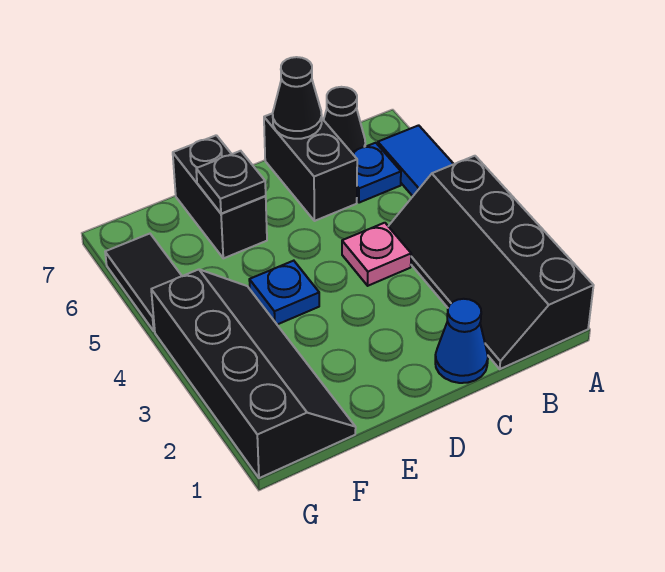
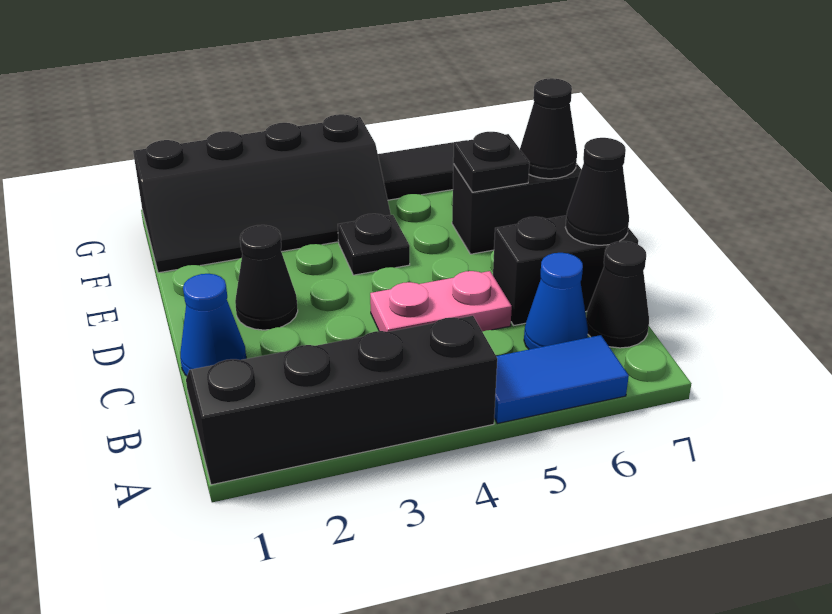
blue 1x1 plate [351,143,401,203] -> blue 1x1 cone [524,253,588,349]
pink 1x1 plate [342,223,411,286] -> pink 1x2 plate [370,271,512,332]
none -> black 1x1 cone [235,225,298,330]
blue 1x1 plate [249,261,319,325] -> black 1x1 plate [338,214,410,275]
none -> black 1x1 cone [520,78,577,179]

